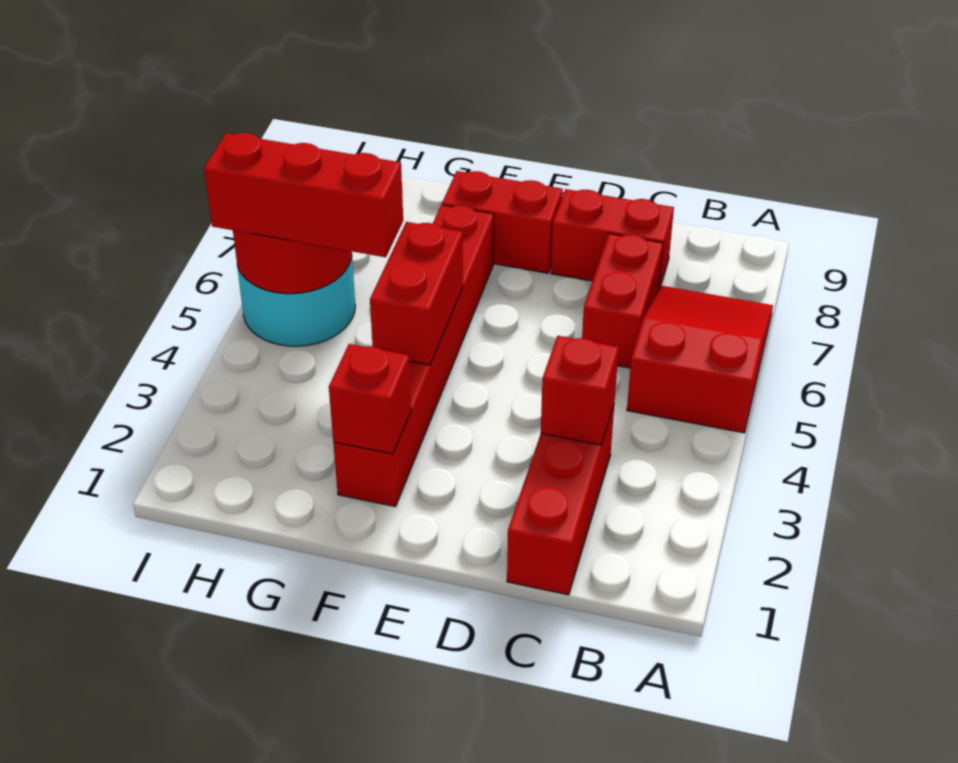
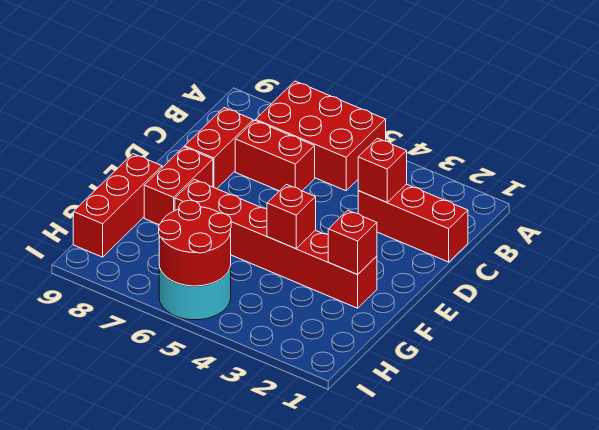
red 2x3 slope [627,286,773,433] -> red 2x3 brick [256,81,386,191]
red 1x2 brick [370,222,463,365] -> red 1x1 brick [267,184,316,249]
red 1x3 brick [204,133,403,257] -> red 1x3 brick moved to [73,154,162,257]

